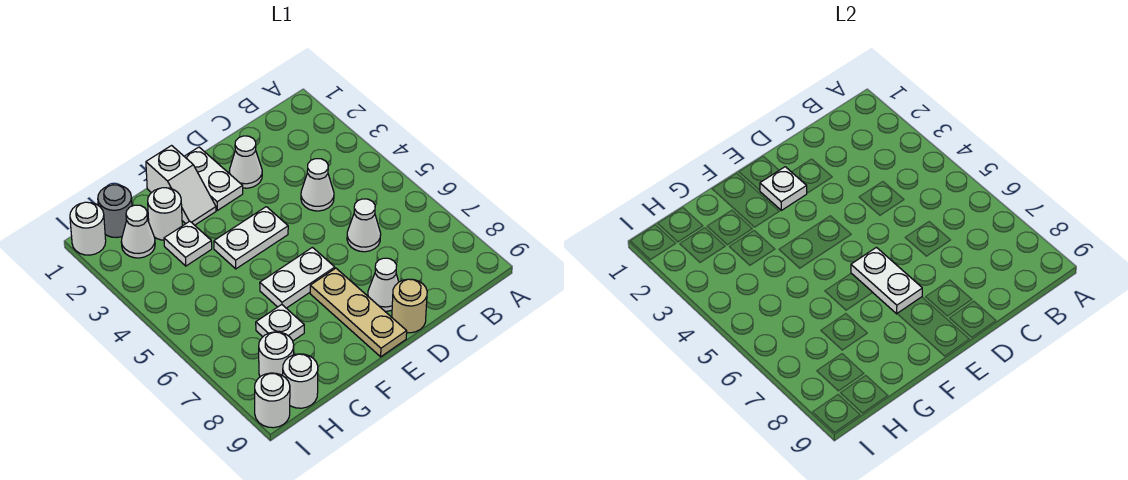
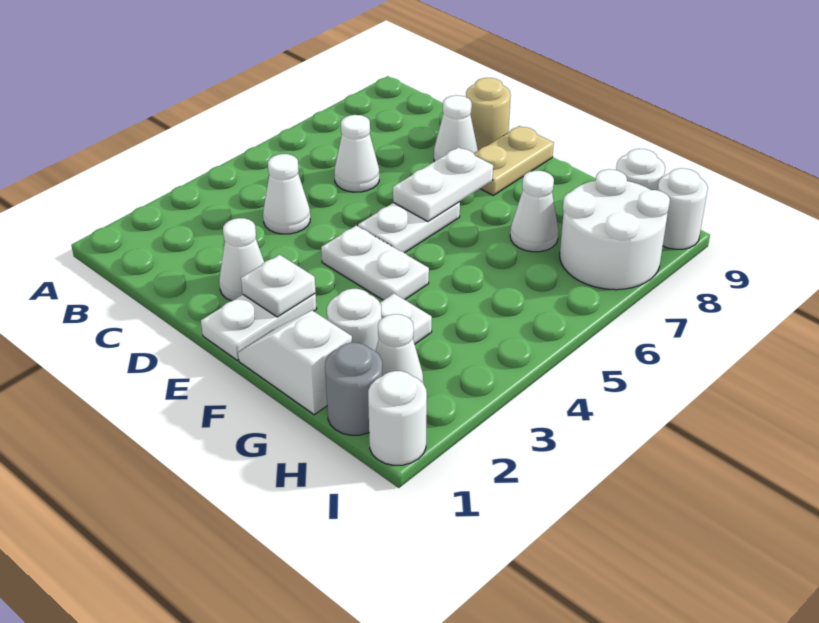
white 1x2 plate [260,247,335,308] -> white 1x2 plate turned to [358,202,460,253]
tan 1x3 plate [310,268,407,357] -> tan 1x2 plate [474,126,554,195]
white 1x2 slope [146,146,216,225] -> white 1x2 slope turned to [238,310,352,415]
white 1x1 plate [256,305,304,341] -> white 1x1 cone [510,171,559,252]
white 1x1 round brick [259,332,294,377] -> white 2x2 round brick [560,169,670,290]

